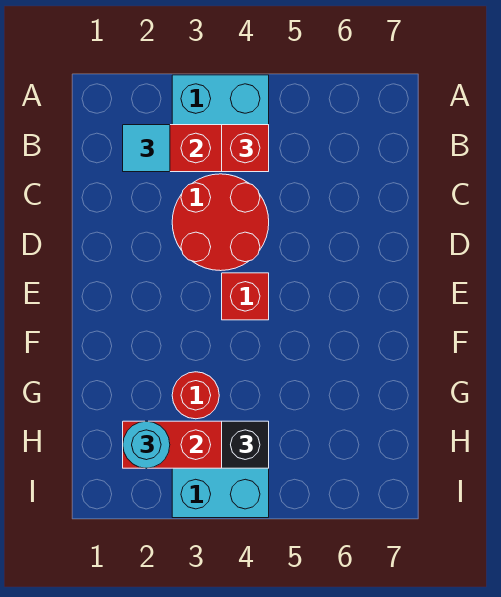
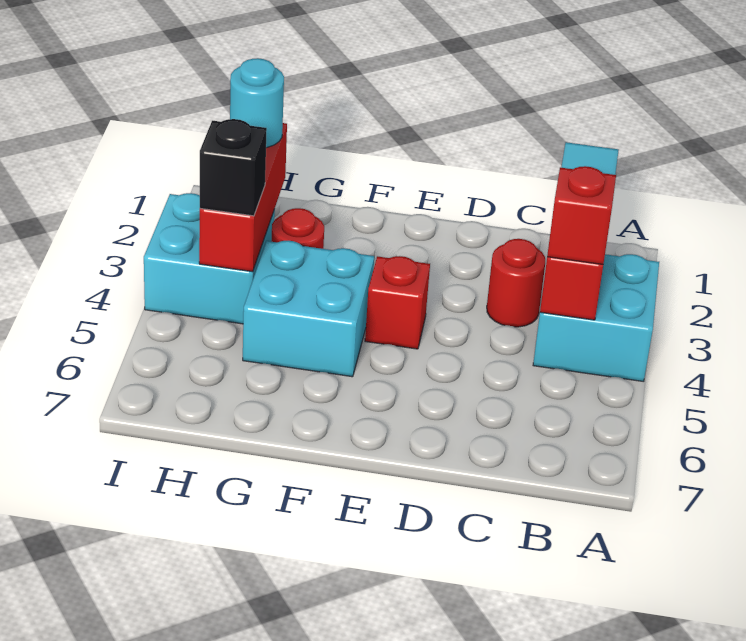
red 2x2 round brick [172,174,269,271] -> red 1x1 round brick [487,239,545,327]
none -> cyan 2x2 brick [243,241,374,377]

